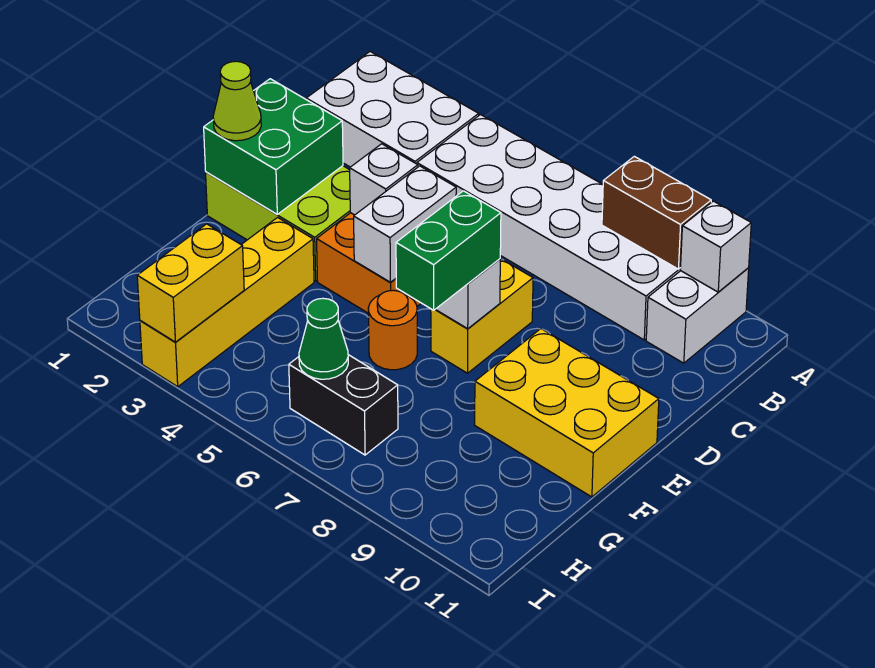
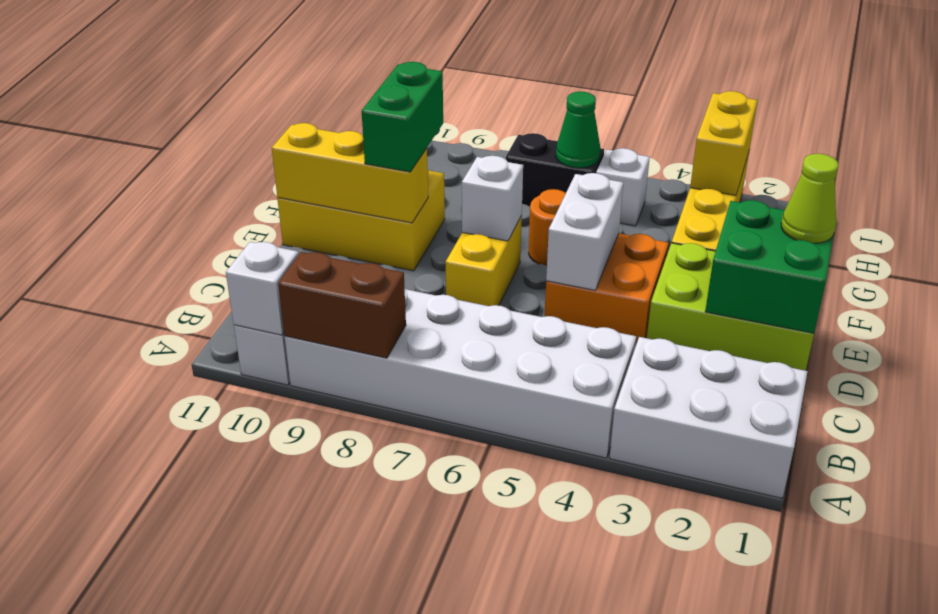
white 1x1 brick [350,144,418,215] -> white 1x1 brick moved to [596,148,650,226]
green 1x2 brick [396,191,501,310] -> green 1x2 brick moved to [362,62,443,172]
none -> yellow 1x3 brick [272,123,428,223]

